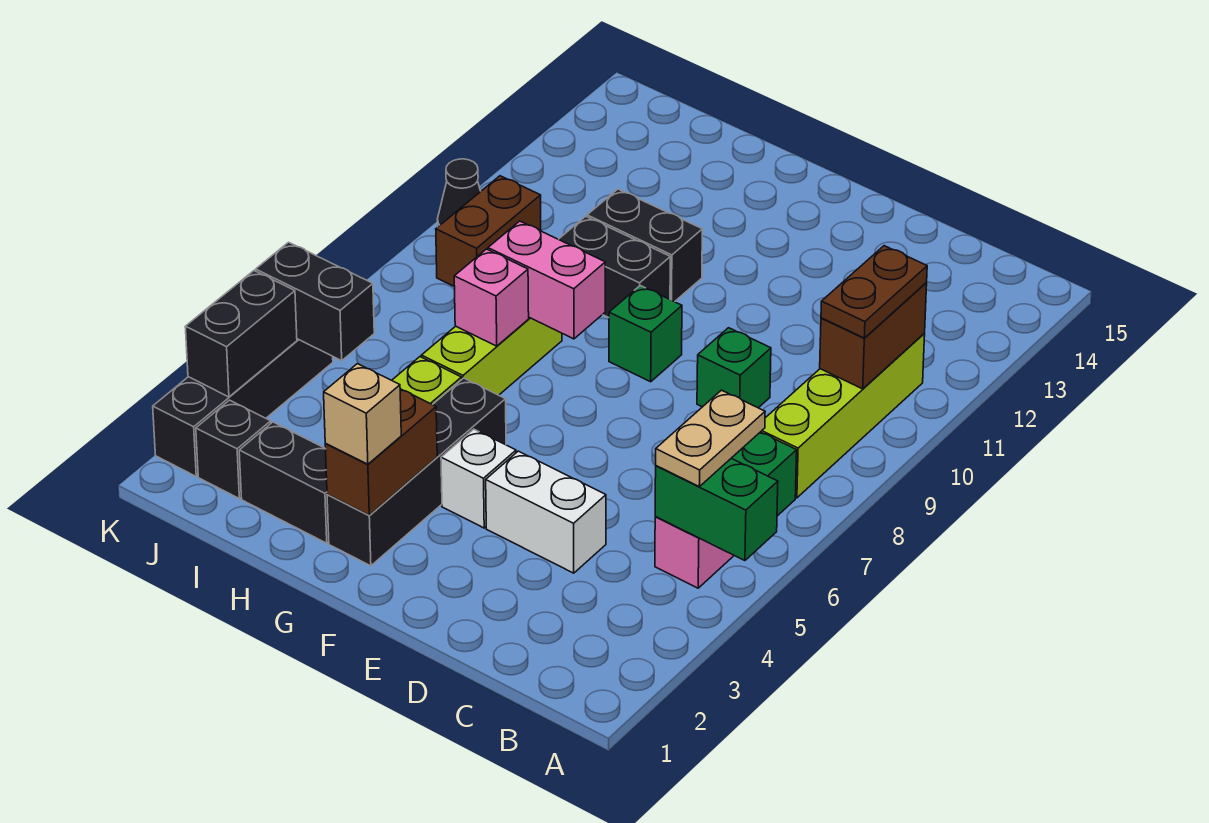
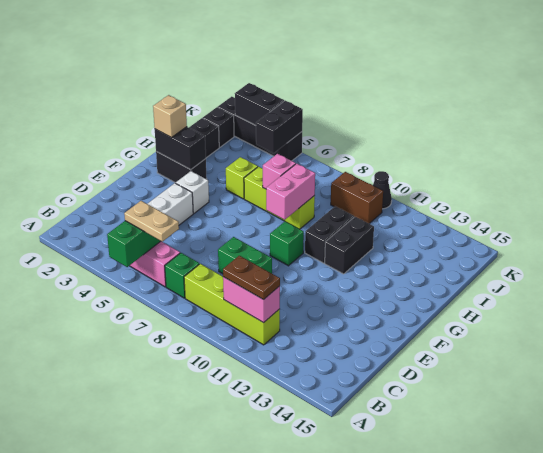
brown 1x2 brick [820,283,927,389] -> pink 1x2 brick [223,277,280,323]
green 1x1 brick [697,328,771,408] -> green 1x2 brick [218,237,272,274]
black 1x4 brick [327,378,506,566] -> black 1x2 brick [156,152,207,183]
brown 1x2 brick [325,389,437,515] -> black 1x2 brick [155,127,206,170]

